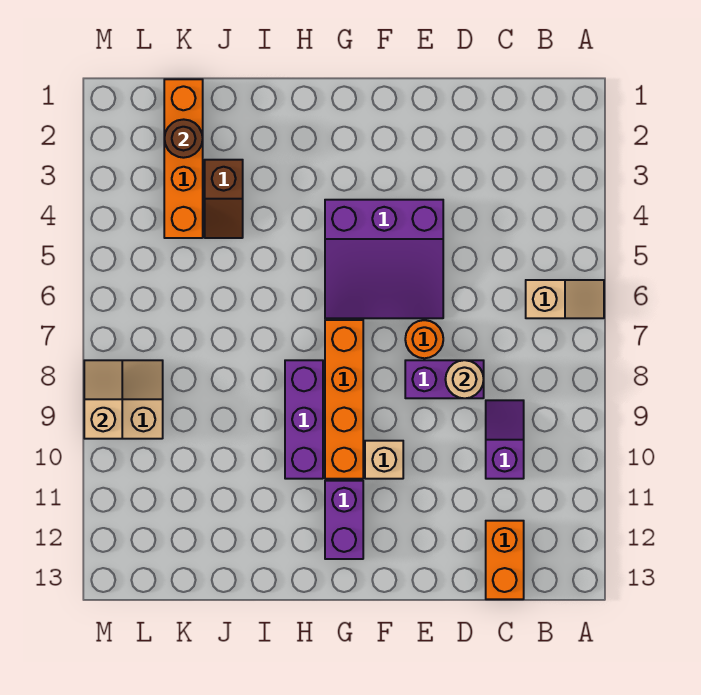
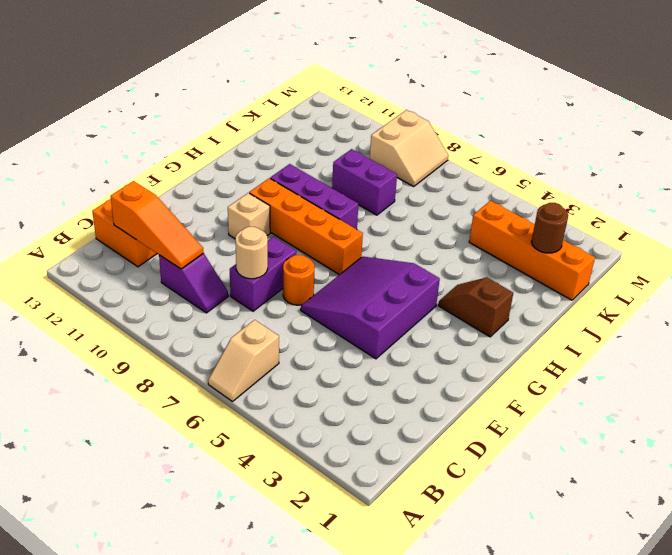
none -> orange 1x3 slope [111,181,203,269]
purple 1x2 brick [325,481,363,559] -> purple 1x2 brick moved to [332,149,397,215]
brown 1x2 slope [205,160,243,238] -> brown 1x2 slope moved to [438,277,513,337]
tan 1x2 slope [84,360,122,439] -> none

